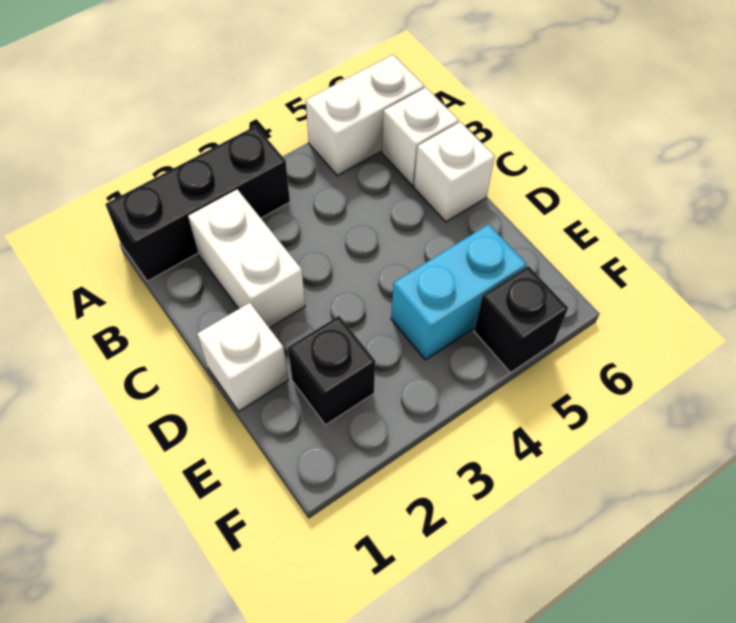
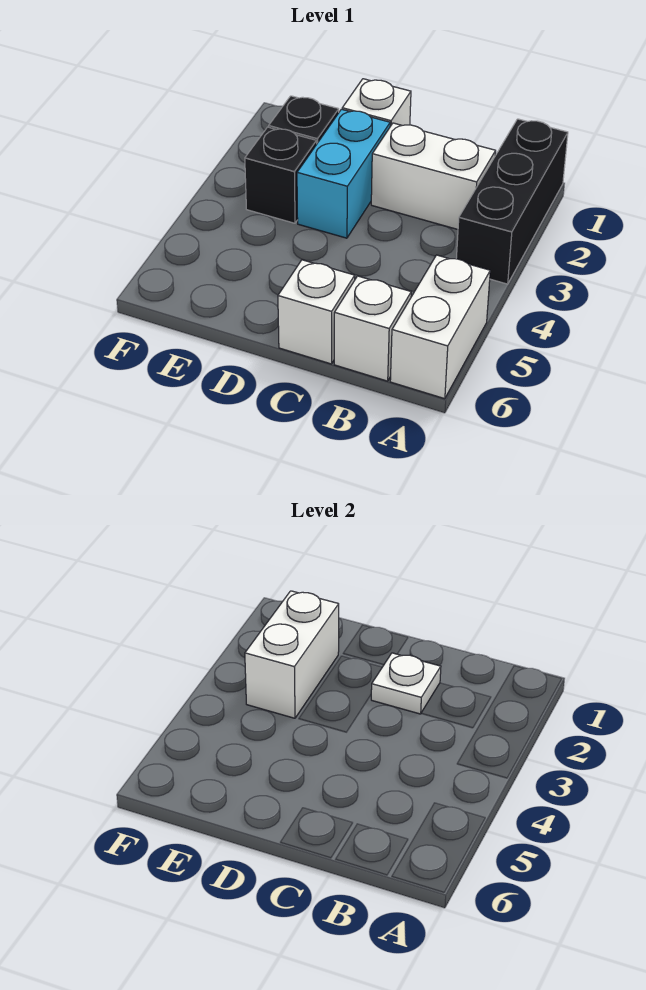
none -> white 1x1 plate [371,653,441,714]
none -> white 1x2 brick [245,591,339,718]
cyan 1x2 brick [391,224,526,360] -> cyan 1x2 brick moved to [297,109,390,238]
black 1x1 brick [474,266,568,373] -> black 1x1 brick moved to [245,127,317,223]

